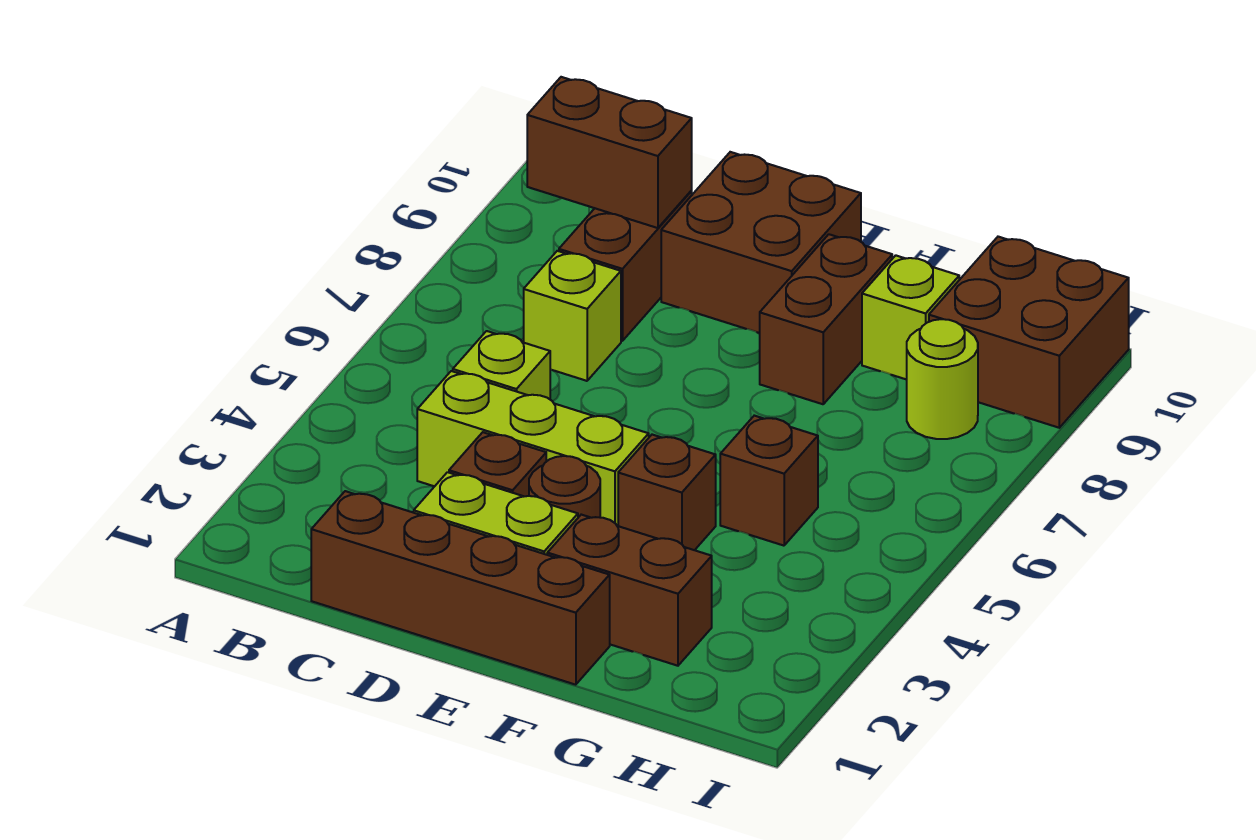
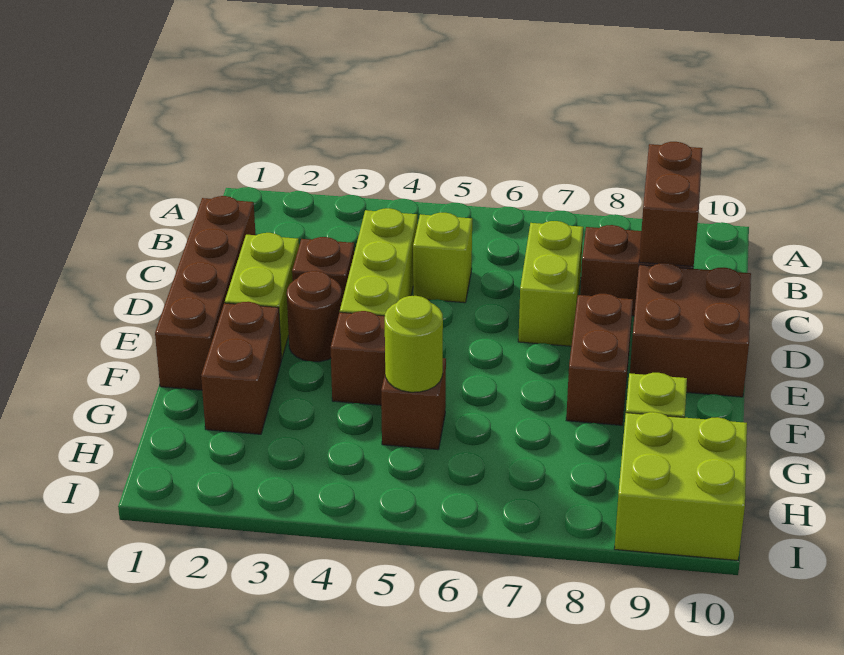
lime 1x1 brick [524,251,621,381] -> lime 1x2 brick [518,221,583,346]
brown 1x2 brick [760,234,892,404] -> brown 1x2 brick turned to [566,294,633,425]
lime 1x1 round brick [907,319,978,439] -> lime 1x1 round brick moved to [385,296,443,392]
brown 2x2 brick [929,237,1129,428] -> lime 2x2 brick [614,412,747,560]

